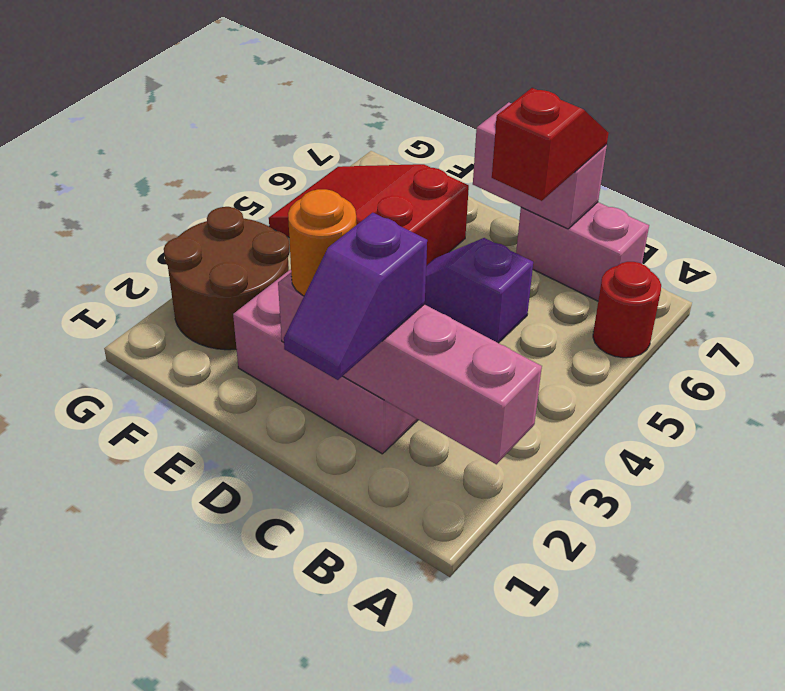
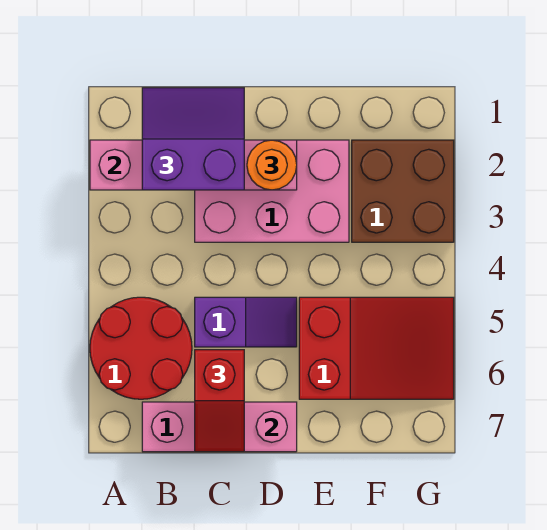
red 1x1 round brick [593,262,661,358] -> red 2x2 round brick [90,297,192,399]
purple 1x2 slope [284,213,427,380] -> purple 2x2 slope [142,88,244,190]
brown 2x2 round brick [164,207,290,350] -> brown 2x2 brick [352,140,454,242]

